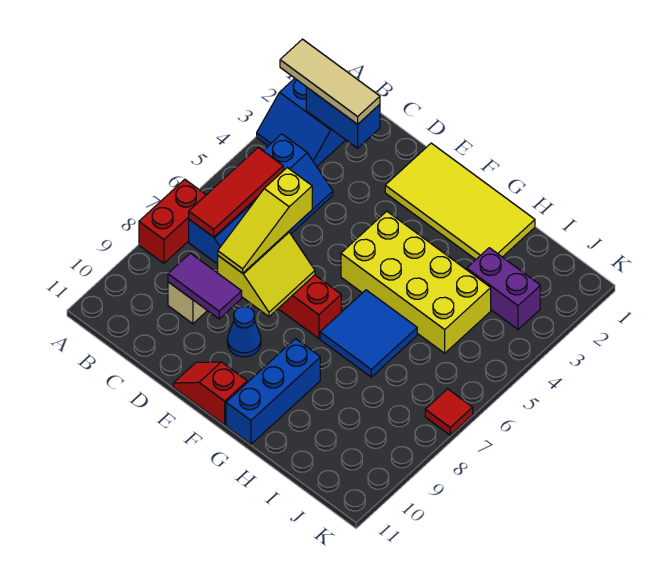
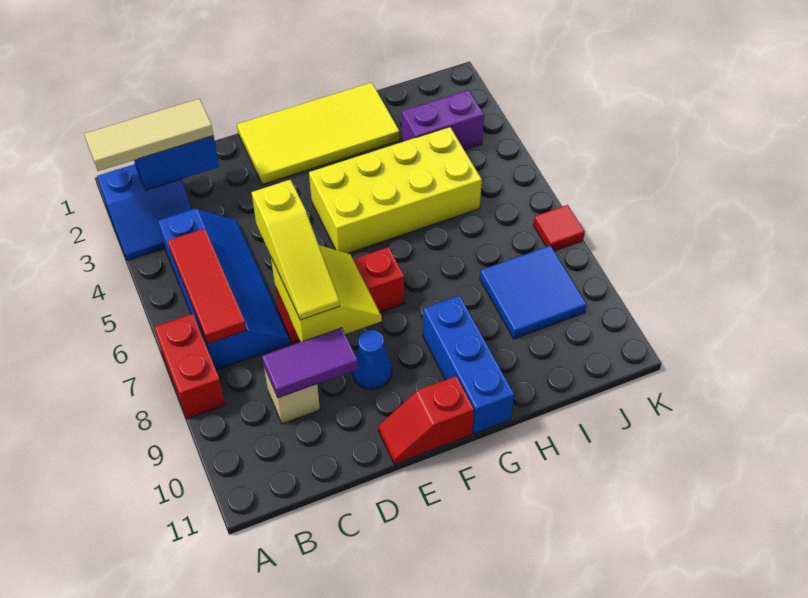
blue 2x2 tile [320,290,417,377] -> blue 2x2 tile moved to [480,246,587,339]

